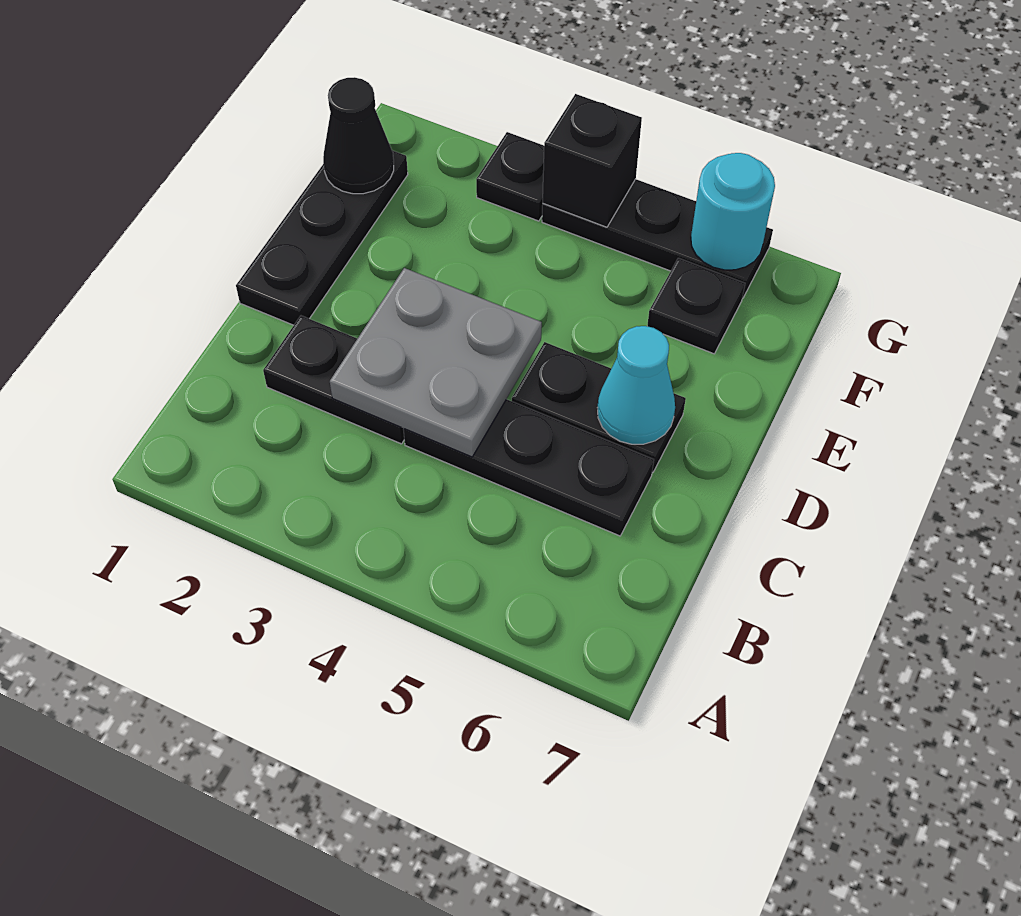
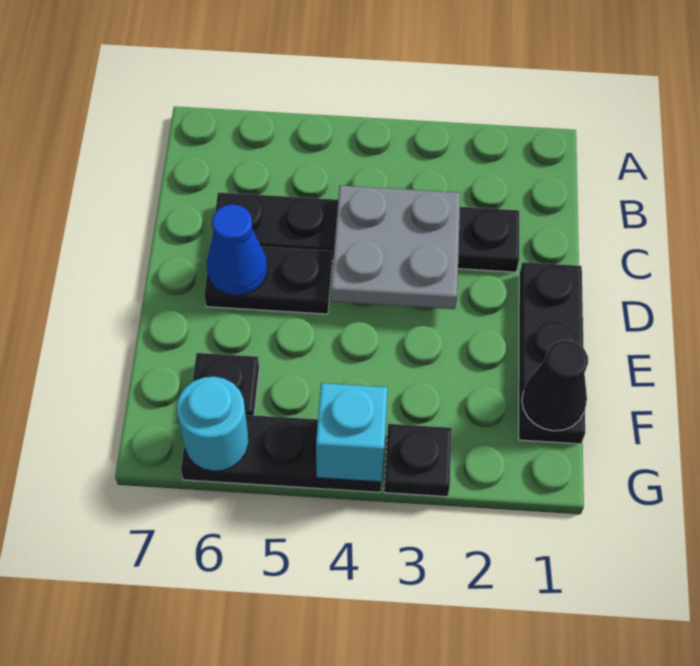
cyan 1x1 cone [597,326,675,444] -> blue 1x1 cone [207,204,267,296]
black 1x1 brick [543,94,642,227] -> cyan 1x1 brick [316,383,388,482]

